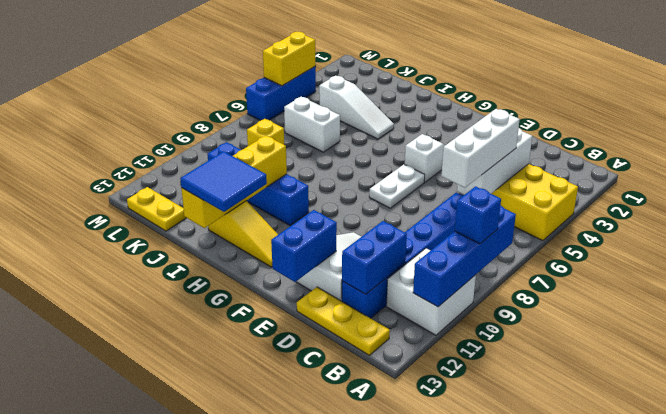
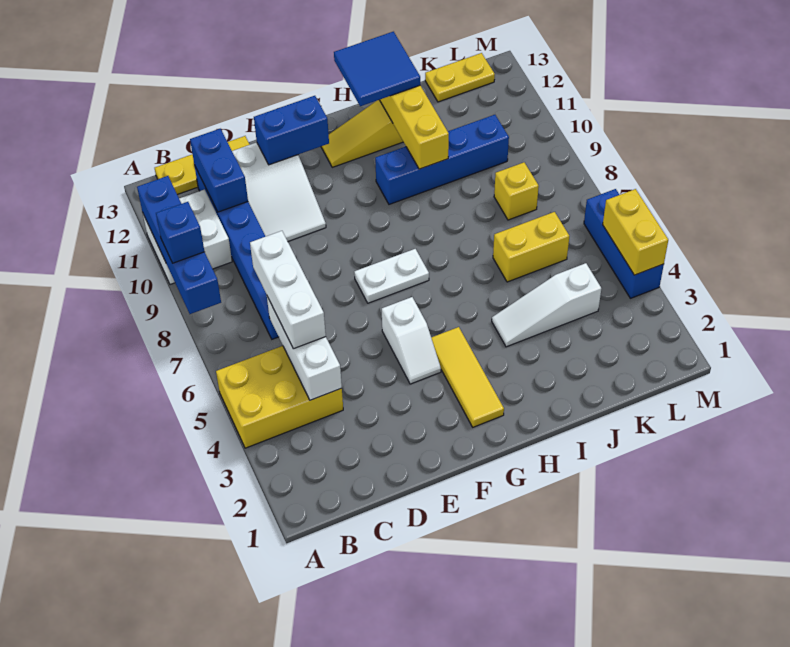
blue 1x2 brick [271,210,337,282] -> blue 1x2 brick turned to [254,96,329,165]
white 1x2 plate [369,164,425,208] -> white 1x2 plate turned to [354,249,429,303]
none -> yellow 1x3 tile [431,327,504,427]
white 1x2 brick [284,97,340,152] -> yellow 1x2 brick [493,212,569,282]

